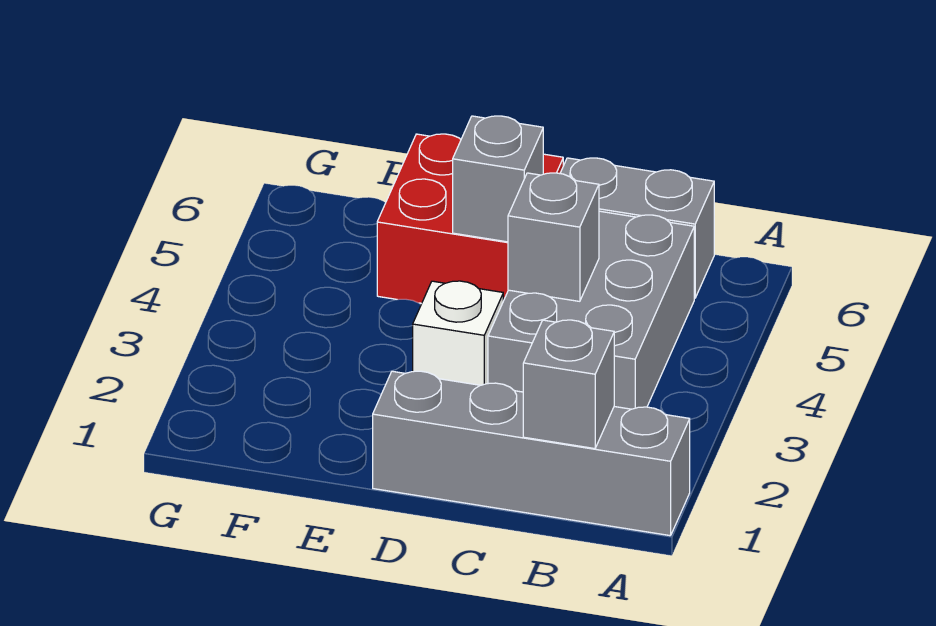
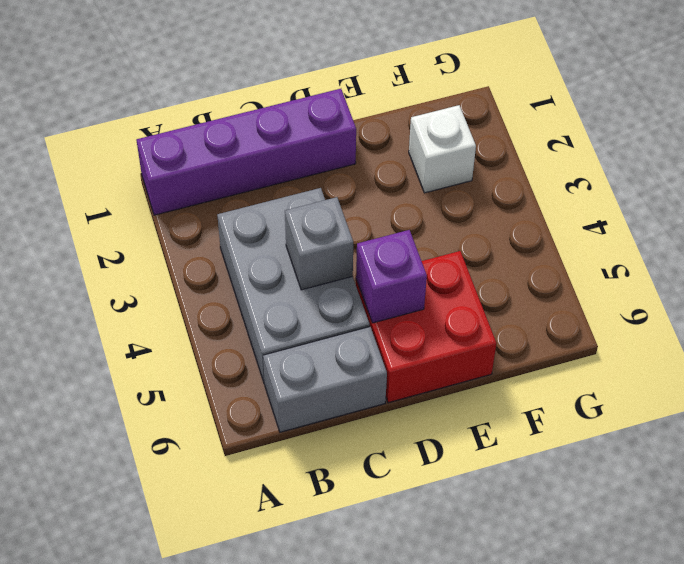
grey 1x4 brick [373,371,690,536] -> purple 1x4 brick [137,89,356,215]
grey 1x1 brick [523,320,614,449] -> none
white 1x1 brick [413,281,503,385] -> white 1x1 brick moved to [409,105,476,193]
grey 1x1 brick [453,116,543,242] -> purple 1x1 brick [356,230,427,323]

